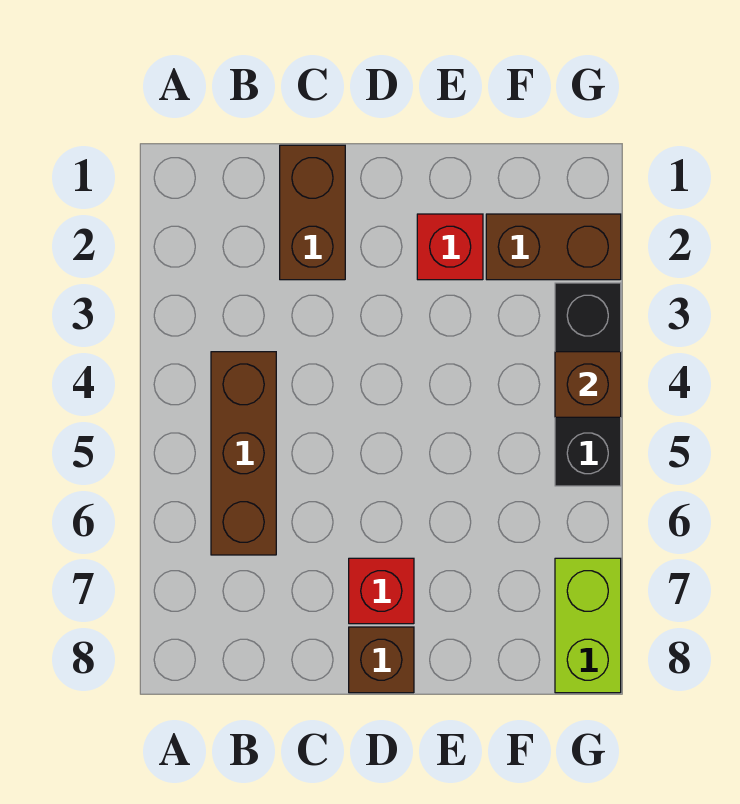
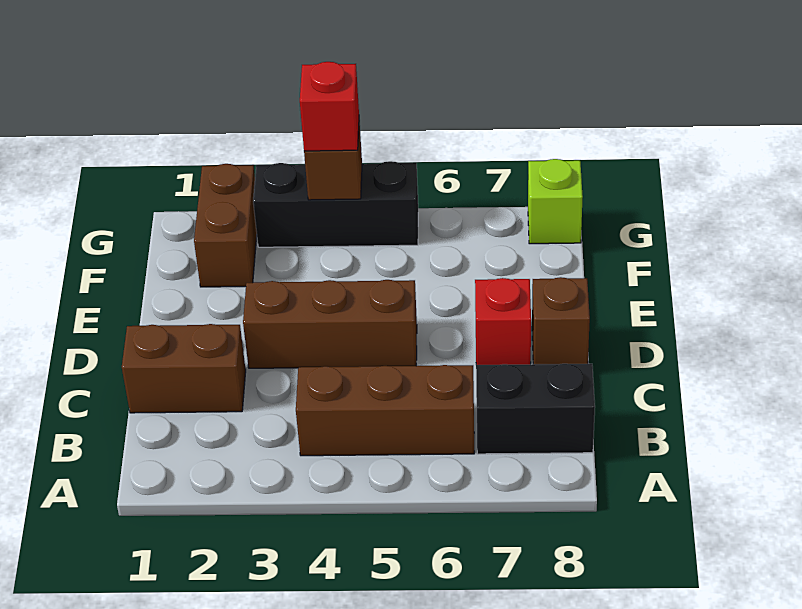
none -> black 1x2 brick [476,364,595,454]
none -> brown 1x3 brick [243,280,417,368]
red 1x1 brick [417,214,483,280] -> red 1x1 brick moved to [300,62,359,151]
lime 1x2 brick [555,558,621,693] -> lime 1x1 brick [528,159,583,244]

